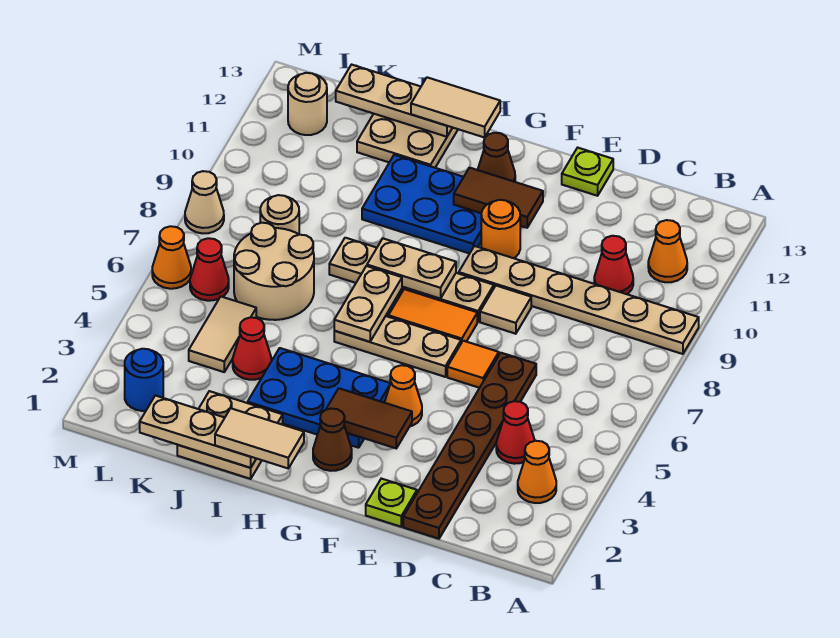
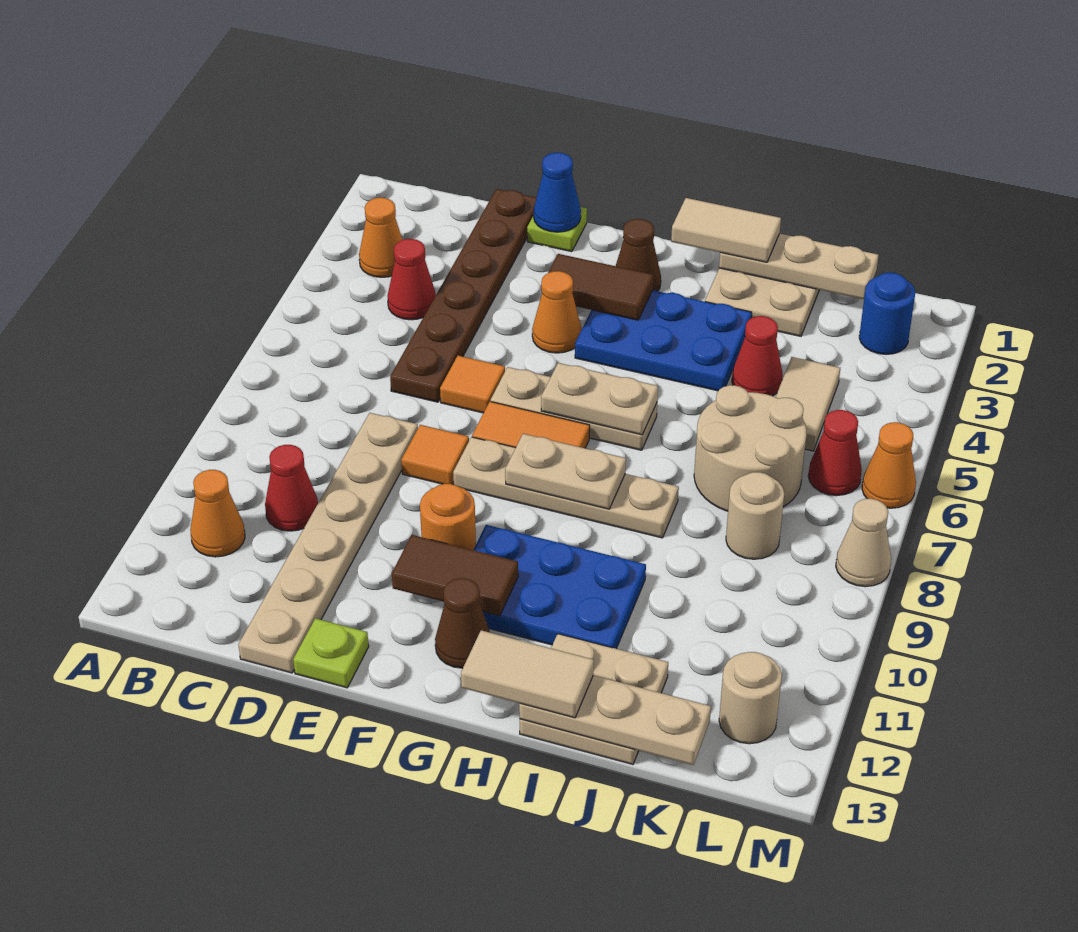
tan 1x6 plate [459,246,699,354] -> tan 1x6 plate turned to [238,413,418,673]
none -> blue 1x1 cone [534,153,581,232]
tan 1x1 tile [480,286,531,334] -> orange 1x1 tile [401,425,469,484]
tan 1x2 plate [334,266,402,342] -> tan 1x2 plate turned to [541,363,658,435]

